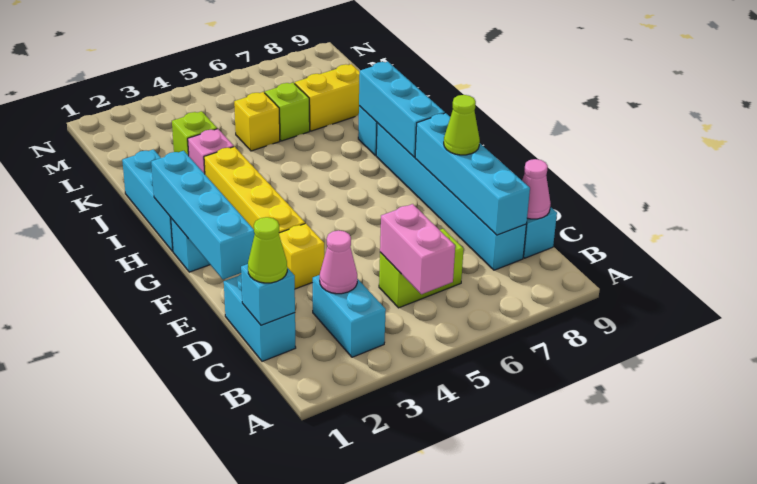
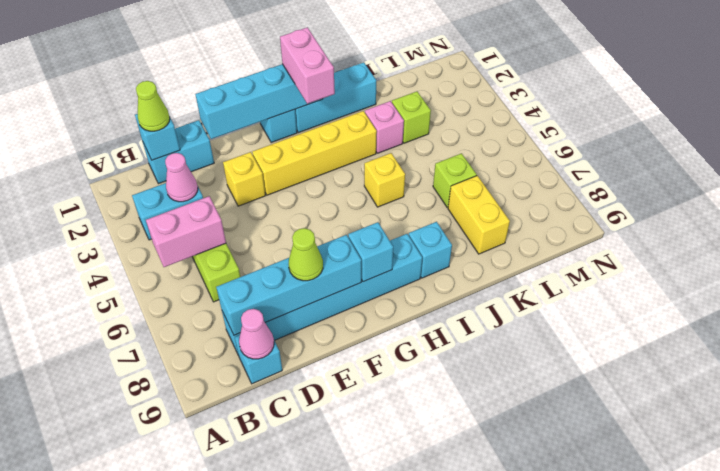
cyan 1x3 brick [359,62,445,157] -> cyan 1x1 brick [348,222,393,282]
none -> pink 1x2 brick [280,27,335,104]
yellow 1x1 brick [234,92,280,151] -> yellow 1x1 brick moved to [364,153,405,207]

